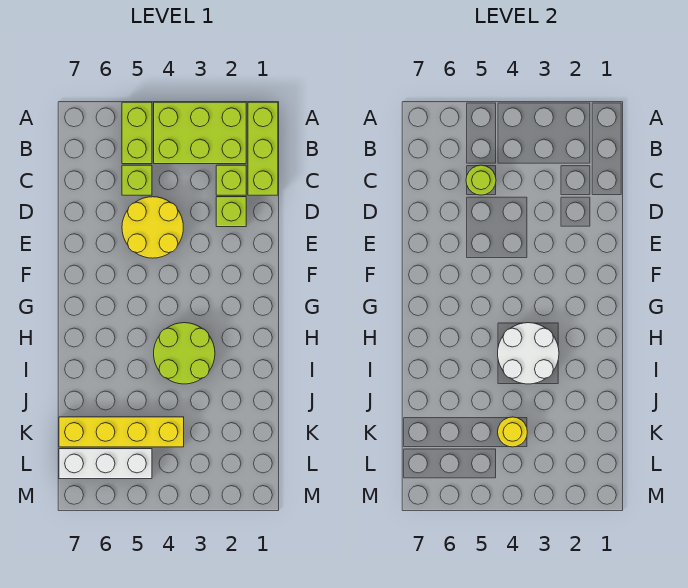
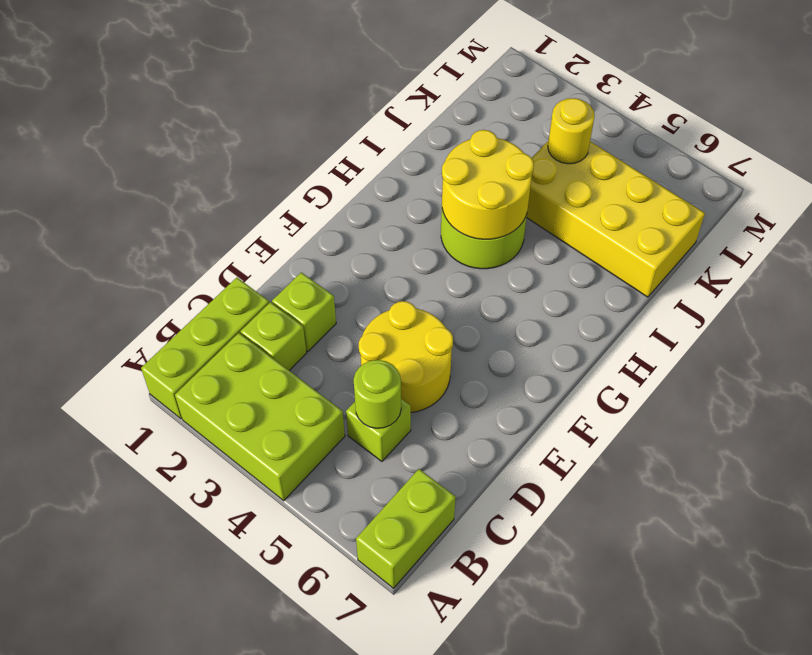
lime 1x2 brick [122,102,152,164] -> lime 1x2 brick moved to [356,469,456,588]
white 2x2 round brick [498,323,559,384] -> yellow 2x2 round brick [442,130,534,239]
yellow 1x4 brick [59,417,184,447] -> yellow 2x4 brick [527,142,705,297]
white 1x3 brick [59,449,152,479] -> none

